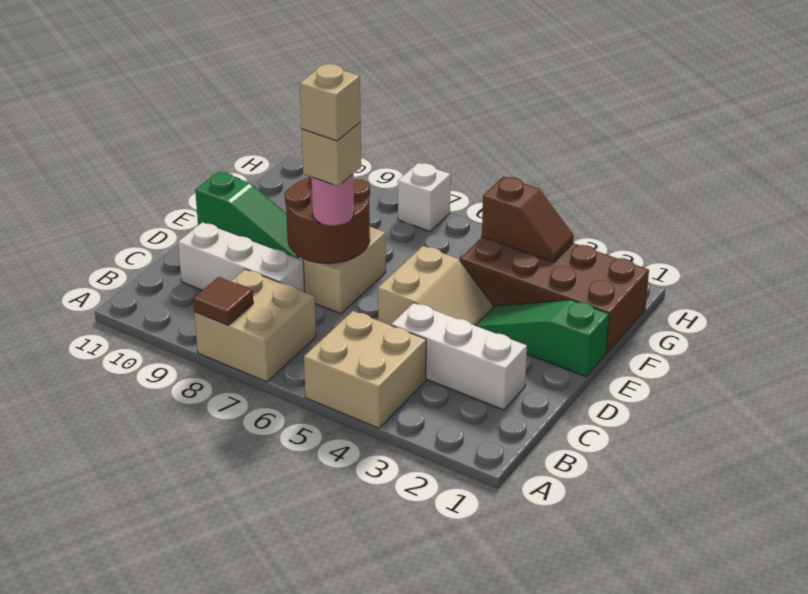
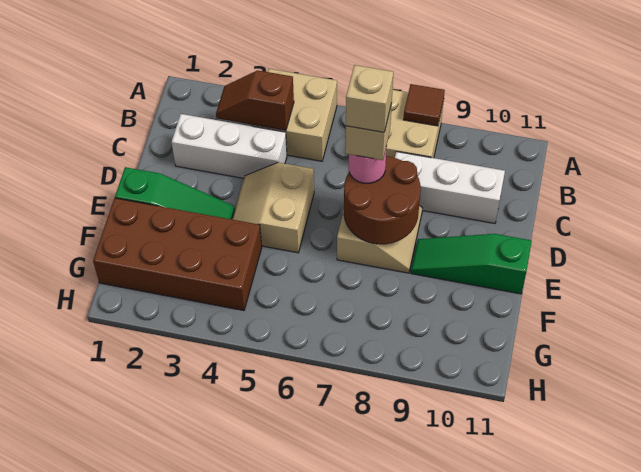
brown 1x2 slope [482,177,574,262] -> brown 1x2 slope moved to [216,70,294,130]
white 1x1 brick [398,163,451,231] -> none

